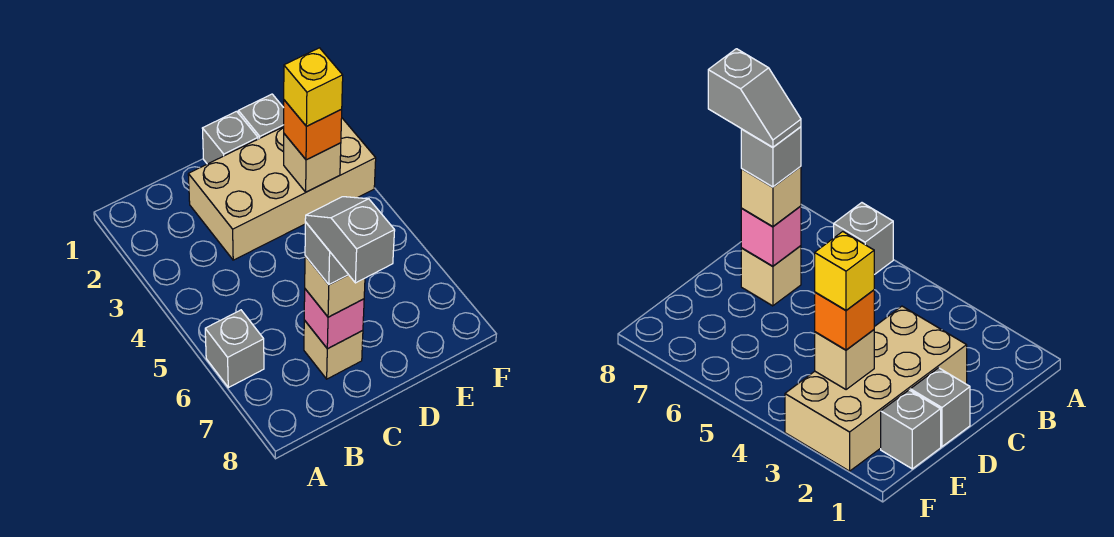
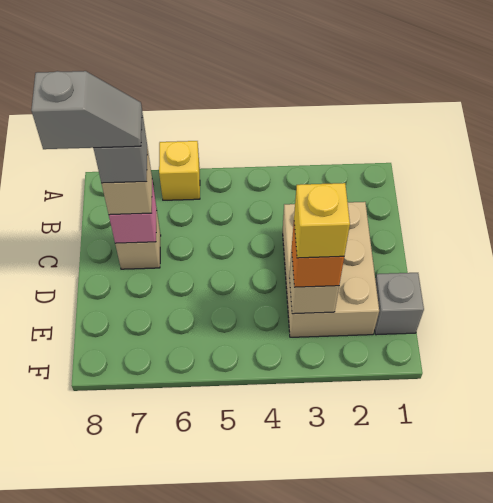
grey 1x1 brick [205,310,264,388] -> yellow 1x1 brick [159,141,200,200]
tan 2x4 brick [188,118,376,260] -> tan 2x3 brick [283,202,379,337]
grey 1x1 brick [202,111,258,164] -> none

